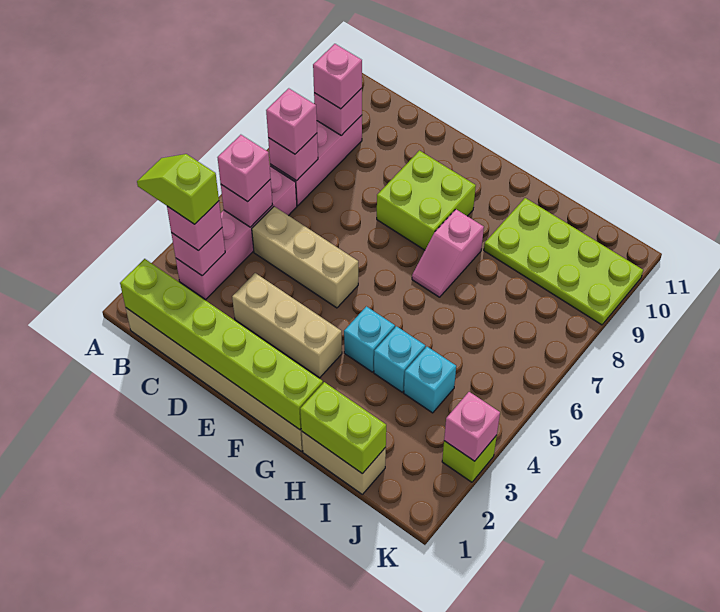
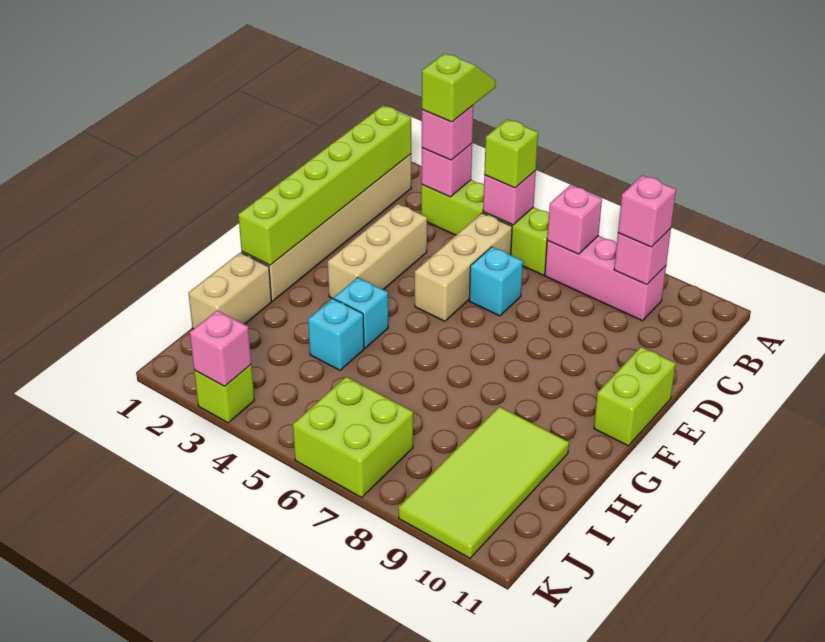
pink 1x4 brick [176,166,297,299] -> lime 1x4 brick [421,180,549,275]
pink 1x1 brick [217,135,271,202] -> lime 1x1 brick [484,119,538,188]
pink 1x1 brick [266,88,317,154] -> none
lime 2x2 brick [377,151,476,250] -> lime 2x2 brick moved to [293,377,413,497]
pink 1x2 slope [412,209,484,297] -> none
lime 1x2 brick [300,382,386,474] -> lime 1x2 brick moved to [594,347,676,446]
lime 2x4 plate [484,198,643,325] -> lime 2x4 tile [399,407,569,558]
cyan 1x1 brick [404,347,456,413] -> cyan 1x1 brick moved to [469,247,523,316]

